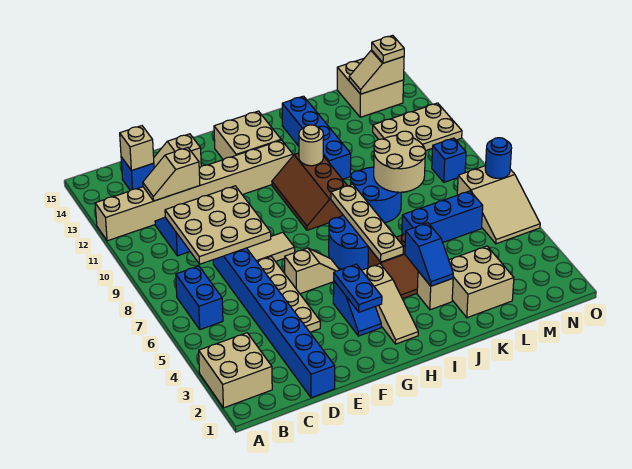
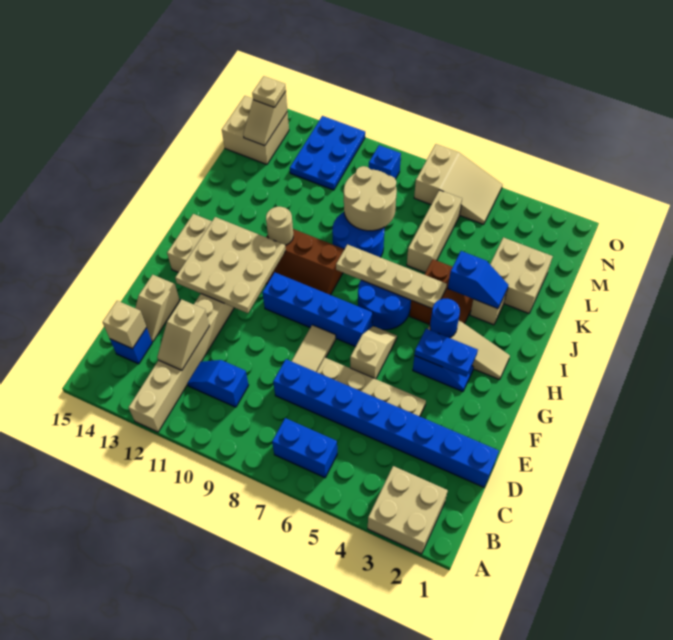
tan 3x3 plate [165,186,271,264] -> tan 3x3 plate moved to [175,217,286,313]
blue 1x4 brick [282,96,351,179] -> blue 1x4 brick moved to [262,272,372,347]
blue 1x3 brick [402,191,483,242] -> tan 1x3 brick [407,190,462,273]
tan 2x3 plate [373,103,462,151] -> blue 2x3 plate [290,116,365,190]
blue 1x1 round brick [485,138,511,178] -> blue 1x1 round brick moved to [430,299,460,338]

